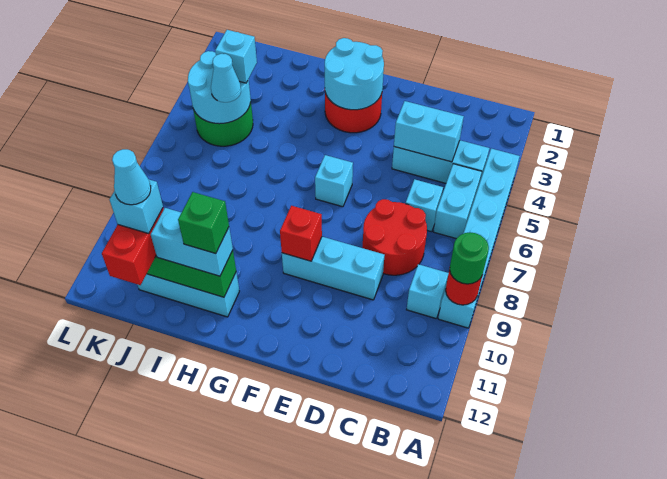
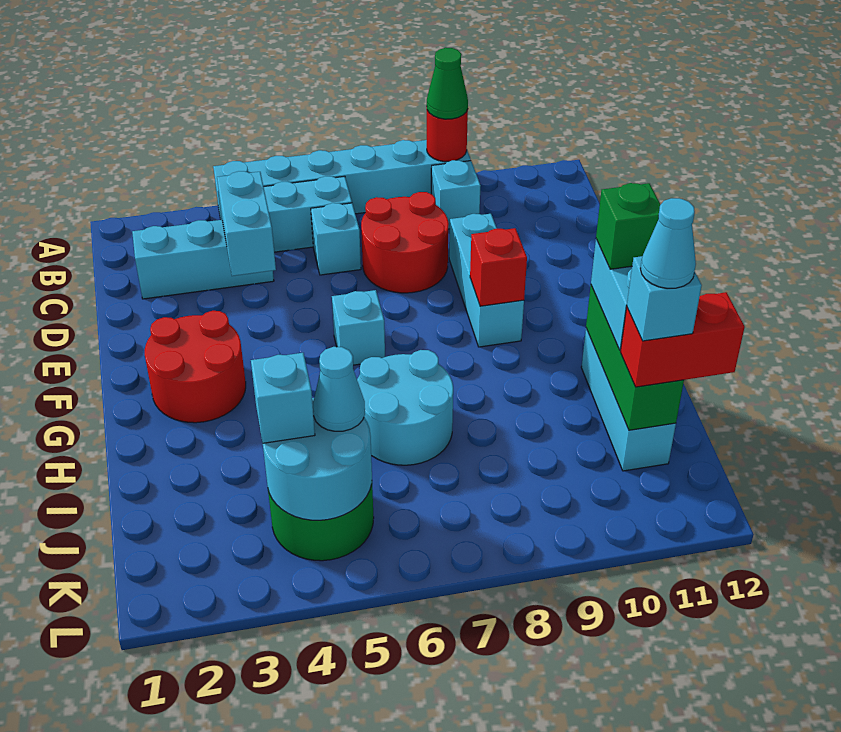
green 1x1 round brick [450,232,489,284] -> green 1x1 cone [427,48,468,119]
cyan 1x3 brick [392,140,489,183] -> cyan 1x3 brick turned to [132,220,274,299]
cyan 2x2 round brick [325,38,384,110] -> cyan 2x2 round brick moved to [357,350,453,465]

